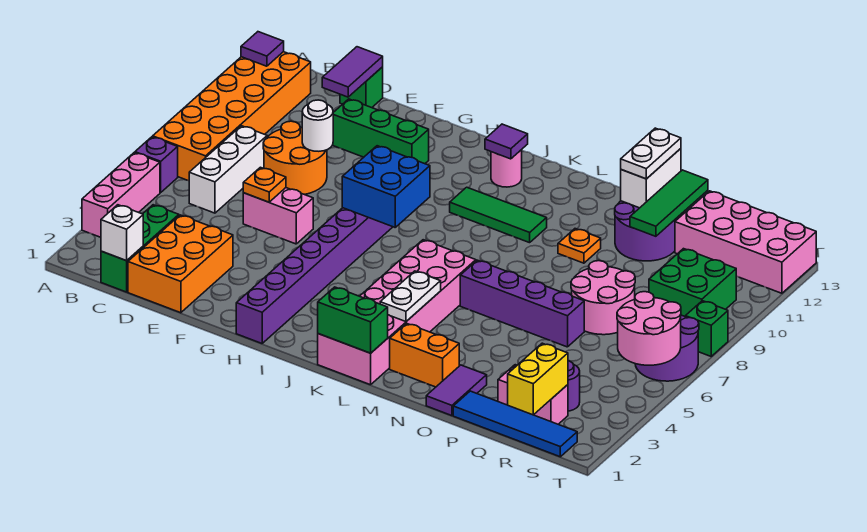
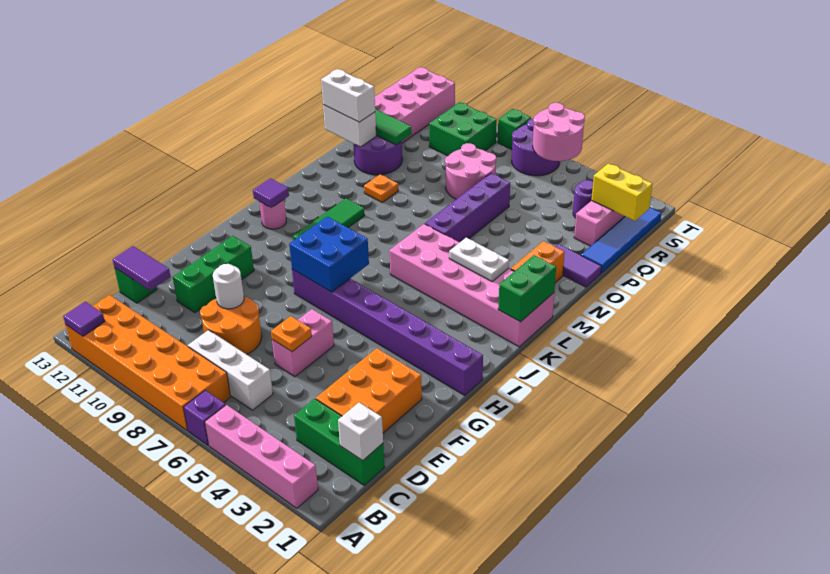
pink 1x3 brick [82,153,160,237] -> pink 1x4 brick [205,405,318,508]
orange 2x3 brick [128,215,233,313] -> orange 2x3 brick turned to [316,348,422,433]
white 1x2 plate [621,128,681,179] -> white 1x2 brick [321,69,375,122]

